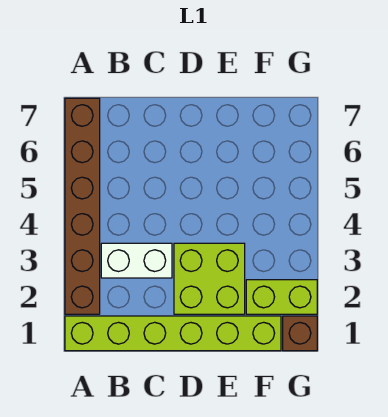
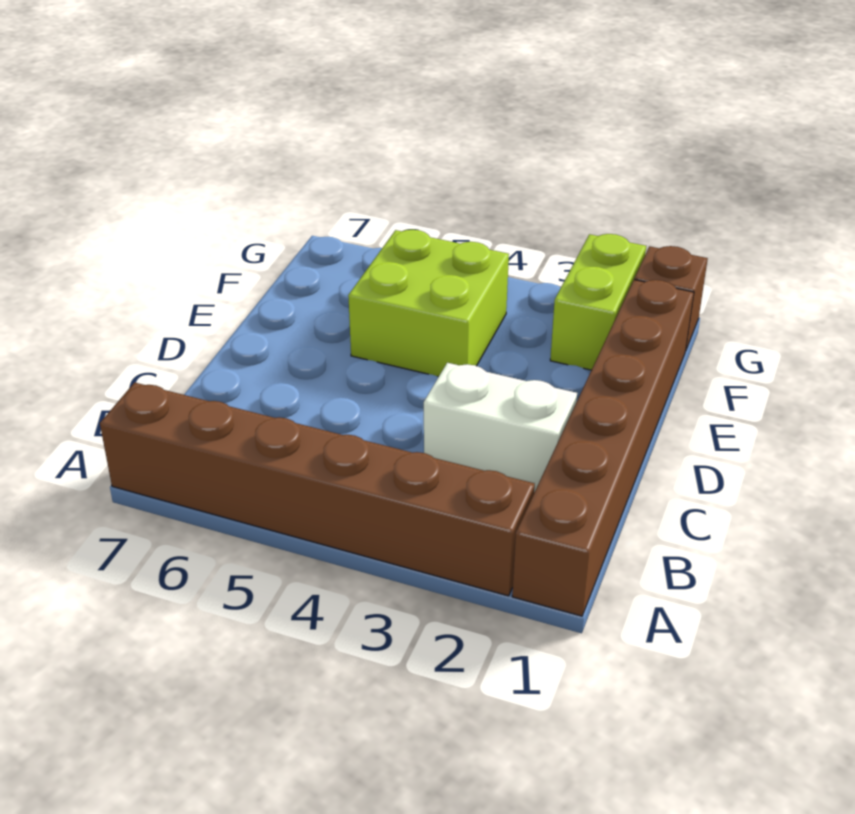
lime 1x6 brick [65,316,281,351] -> brown 1x6 brick [512,280,694,616]
white 1x2 brick [101,243,172,278] -> white 1x2 brick turned to [424,363,577,492]
lime 2x2 brick [174,243,245,314] -> lime 2x2 brick moved to [348,230,509,377]

